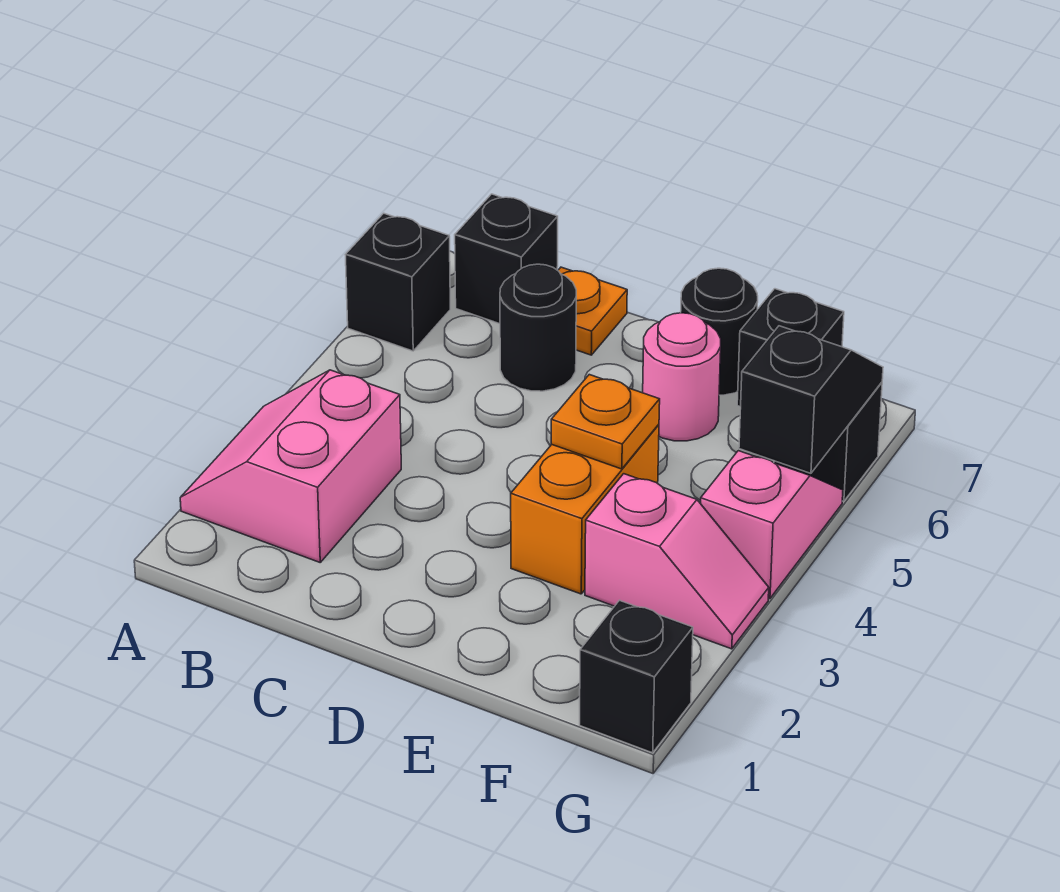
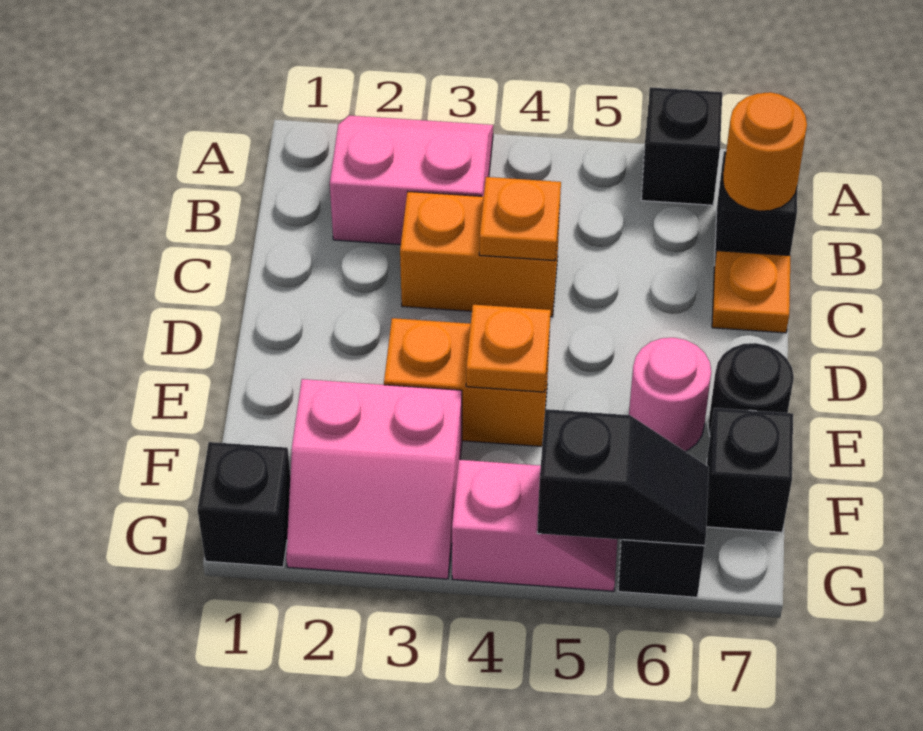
none -> orange 1x1 round brick [723,92,807,211]
none -> orange 1x2 brick [400,192,560,317]
none -> orange 1x1 plate [479,177,561,261]
black 1x1 round brick [500,264,576,391] -> none
pink 1x2 slope [585,474,769,649] -> pink 2x2 slope [286,379,462,579]

